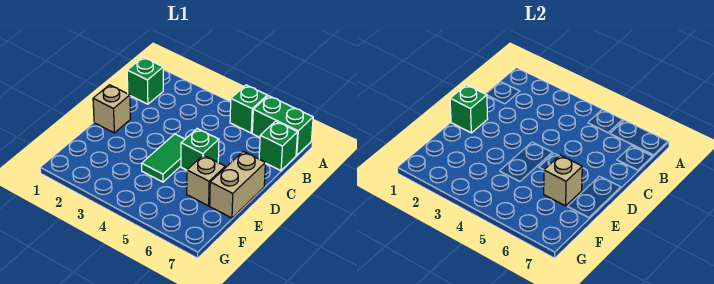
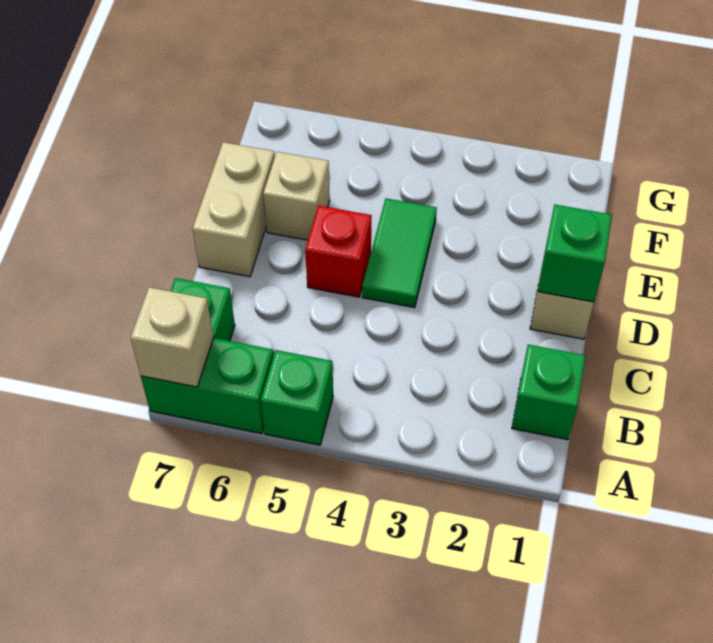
green 1x1 brick [181,129,219,170] -> red 1x1 brick [305,206,372,297]
tan 1x1 brick [544,155,582,206] -> tan 1x1 brick moved to [131,287,213,387]

